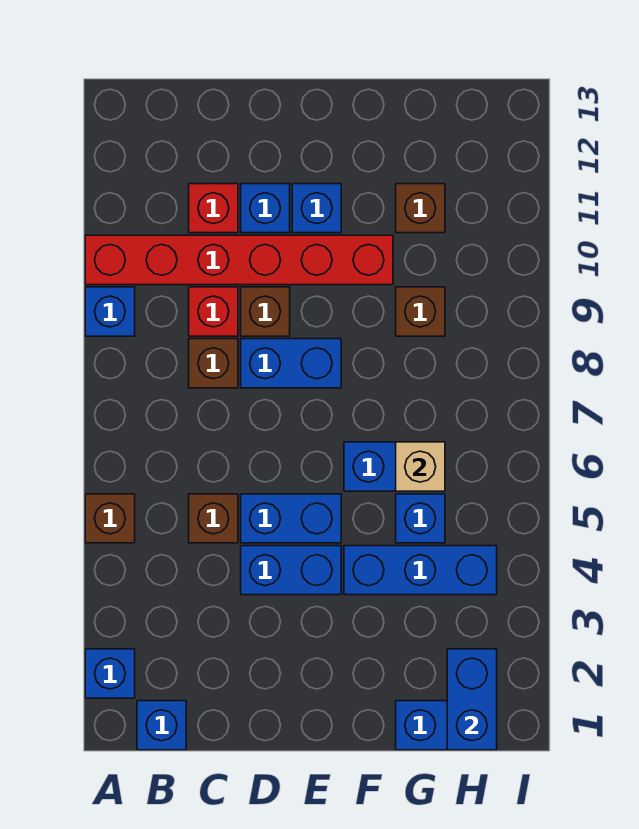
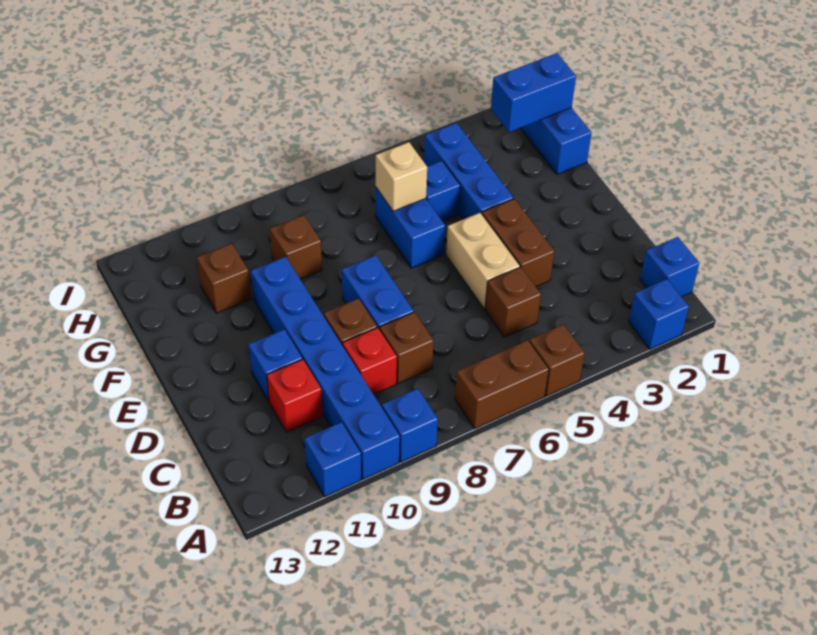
none -> brown 1x2 brick [455,340,549,428]
red 1x6 brick [85,235,393,285] -> blue 1x6 brick [251,257,400,479]
blue 1x2 brick [241,546,341,595] -> brown 1x2 brick [482,199,554,287]
blue 1x2 brick [241,494,341,543] -> tan 1x2 brick [446,213,520,309]
blue 1x1 brick [292,184,341,233] -> blue 1x1 brick moved to [305,422,361,496]

